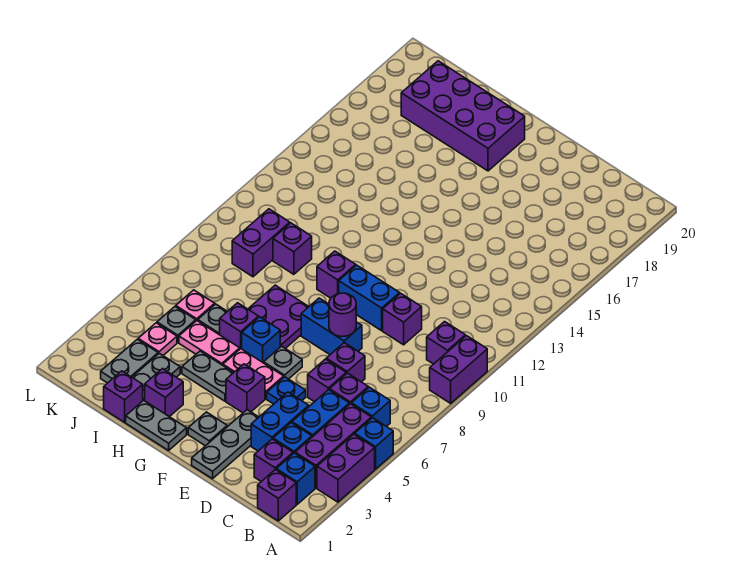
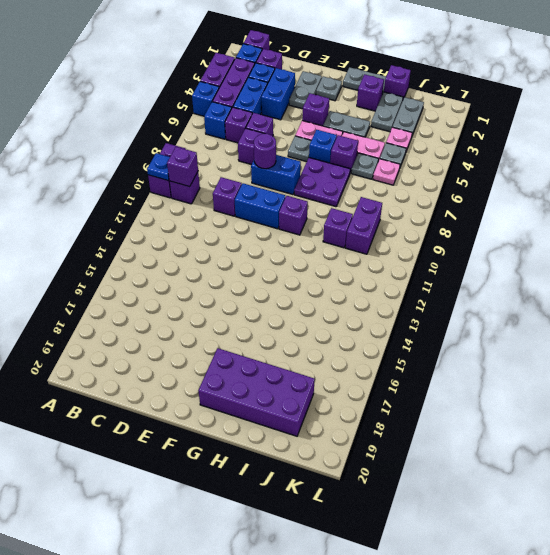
none -> purple 1x1 brick [167,147,198,187]
grey 1x3 plate [192,410,259,479] -> grey 1x2 plate [289,71,322,109]
blue 1x1 plate [267,377,306,404] -> blue 1x1 plate moved to [147,153,170,180]

